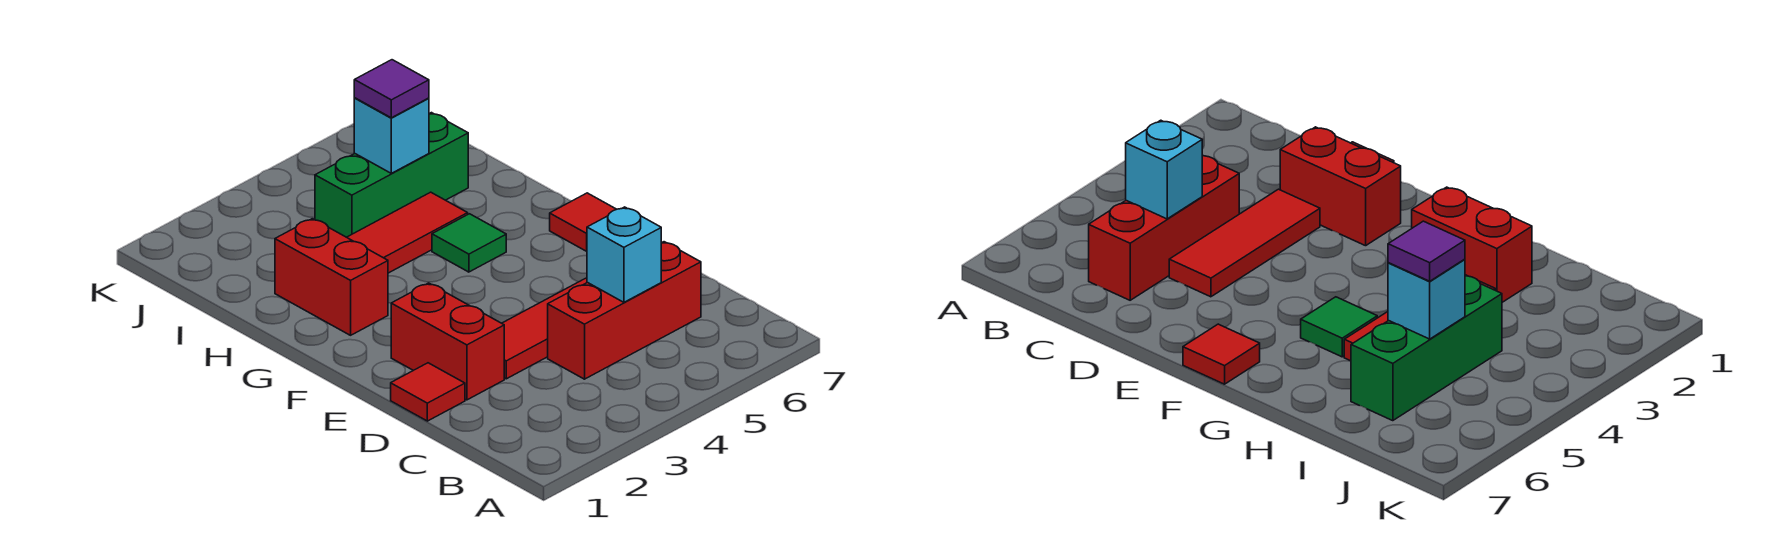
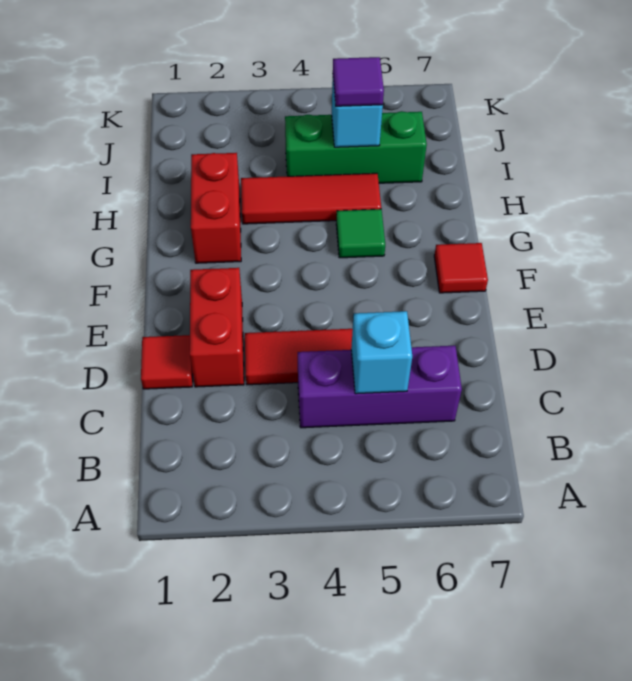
red 1x3 brick [548,242,701,379] -> purple 1x3 brick [298,346,462,428]

